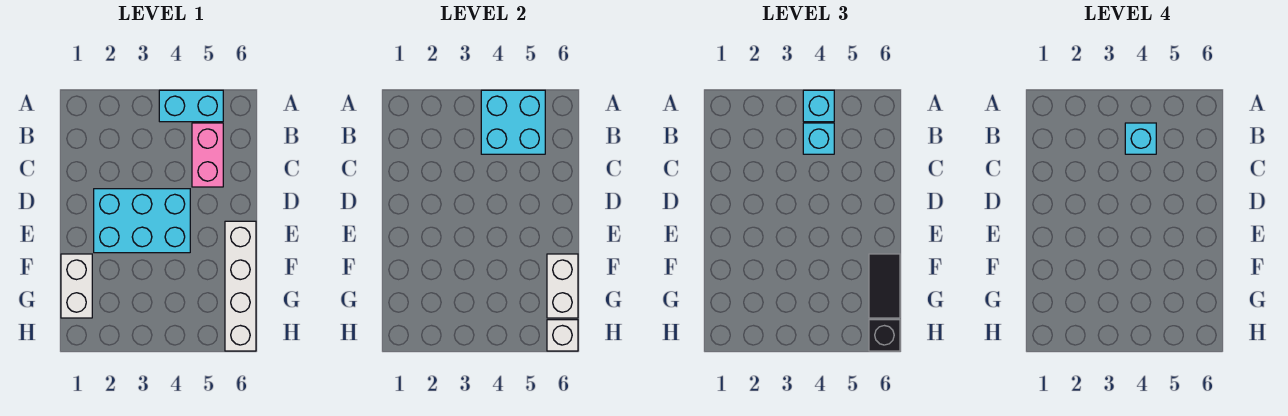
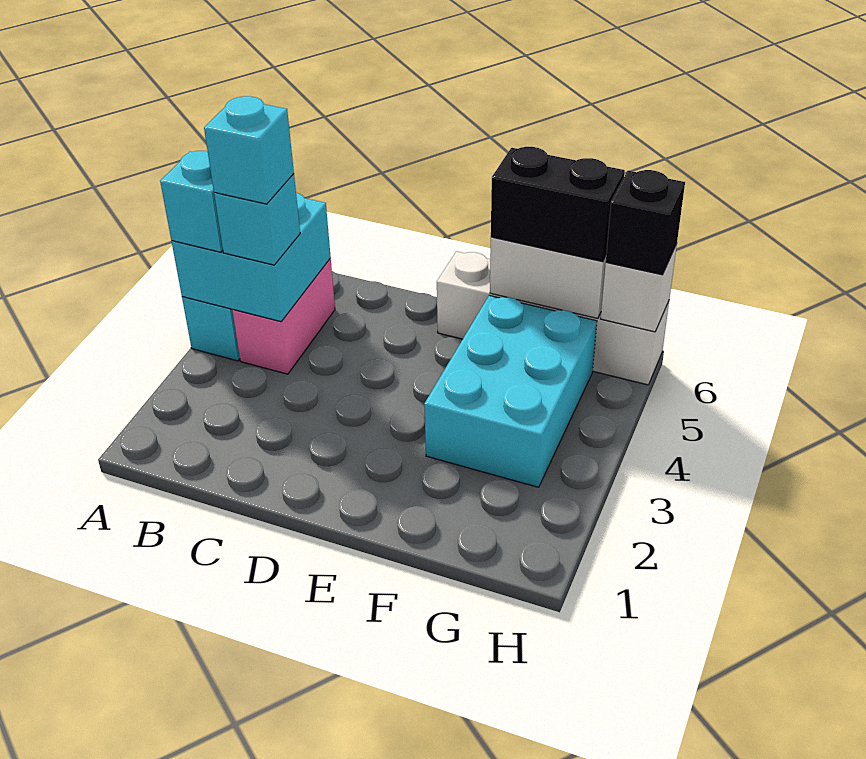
pink 1x2 brick [192,123,223,187] -> pink 1x2 brick turned to [232,259,335,374]
cyan 2x3 brick [94,189,190,253] -> cyan 2x3 brick moved to [424,296,597,487]
white 1x2 brick [61,254,92,318] -> none
black 1x2 tile [869,254,900,318] -> black 1x2 brick [491,147,625,262]

